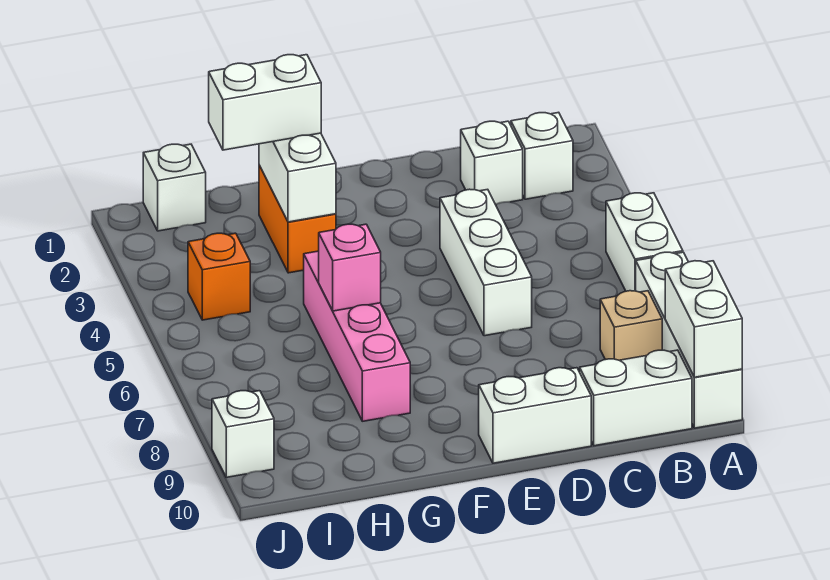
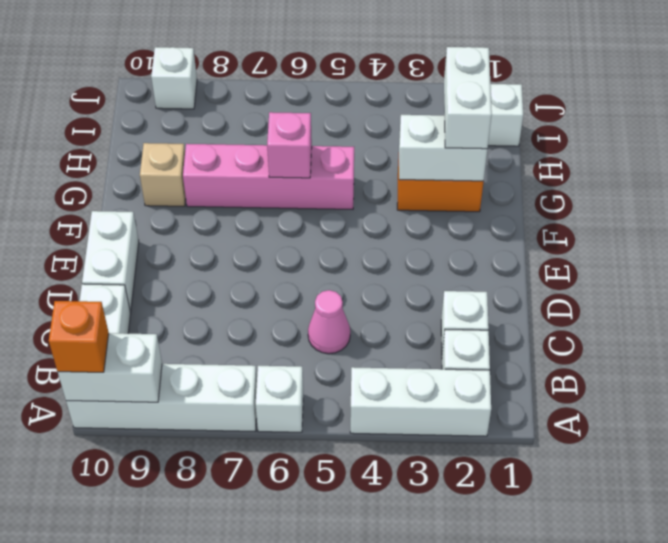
white 1x2 brick [606,193,683,291] -> white 1x1 brick [256,366,303,432]
tan 1x1 brick [600,291,662,360] -> tan 1x1 brick moved to [140,143,186,206]
none -> pink 1x1 cone [308,290,350,354]
white 1x3 brick [440,189,532,336] -> white 1x3 brick moved to [350,367,491,436]
orange 1x1 brick [188,233,250,320] -> orange 1x1 brick moved to [49,301,109,372]

